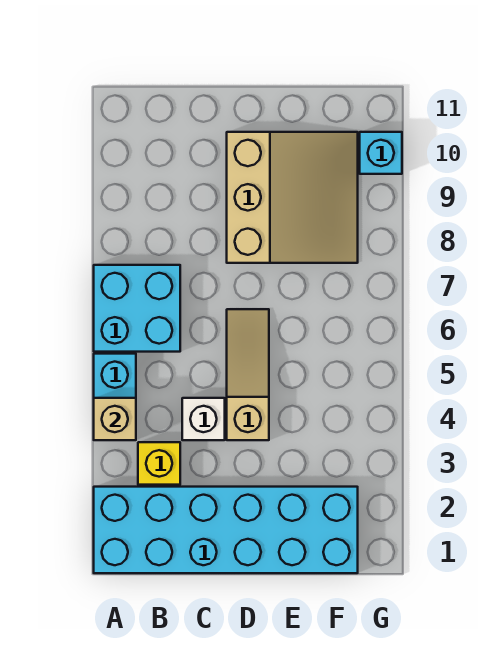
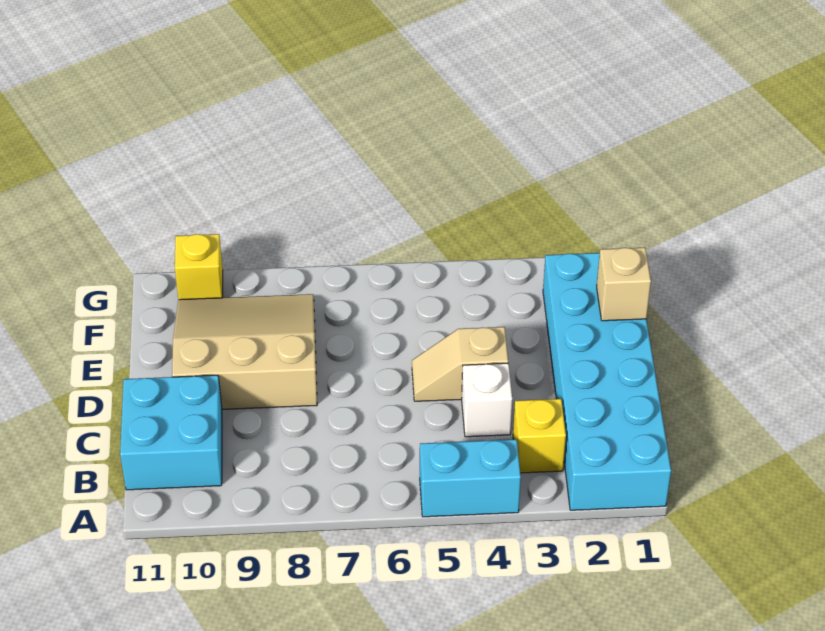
tan 1x1 brick [94,398,136,440] -> tan 1x1 brick moved to [597,248,651,321]
cyan 2x2 brick [94,265,180,352] -> cyan 2x2 brick moved to [120,375,222,490]
tan 1x3 slope [227,309,269,440] -> tan 1x2 slope [412,327,508,401]
cyan 1x1 brick [360,132,402,174] -> yellow 1x1 brick [175,234,223,300]

